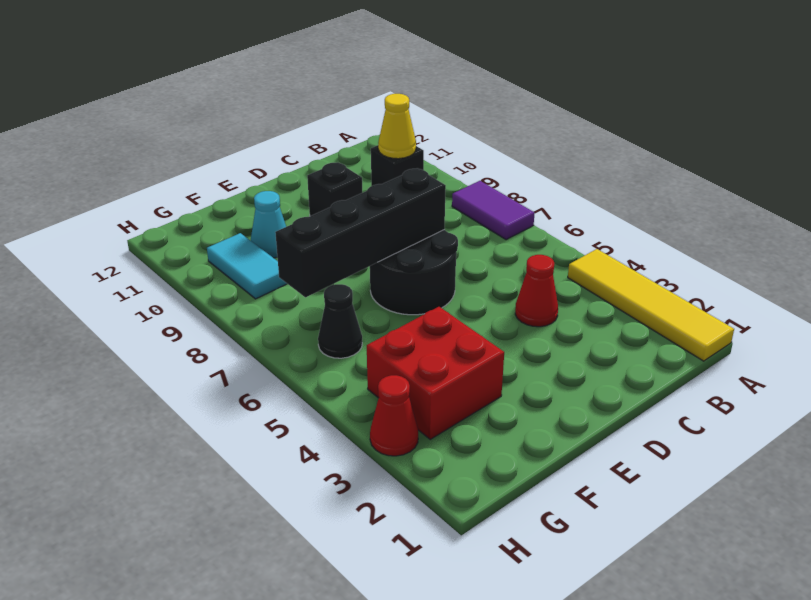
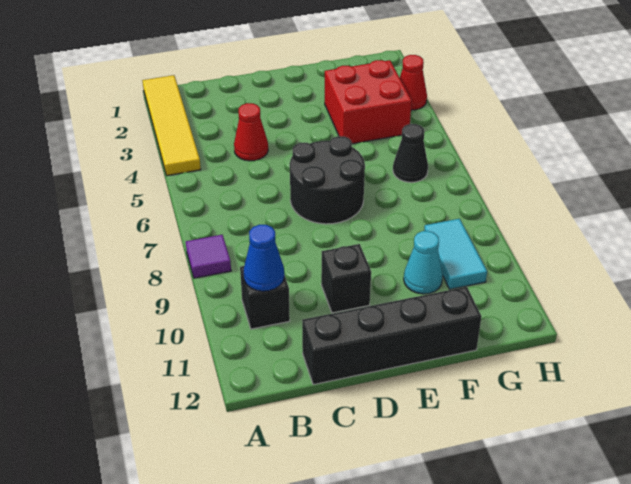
purple 1x2 tile [452,181,535,240] -> purple 1x1 tile [186,235,231,278]
yellow 1x1 cone [378,94,416,159] -> blue 1x1 cone [244,225,284,291]
black 1x4 brick [275,168,446,297] -> black 1x4 brick moved to [302,287,482,385]

